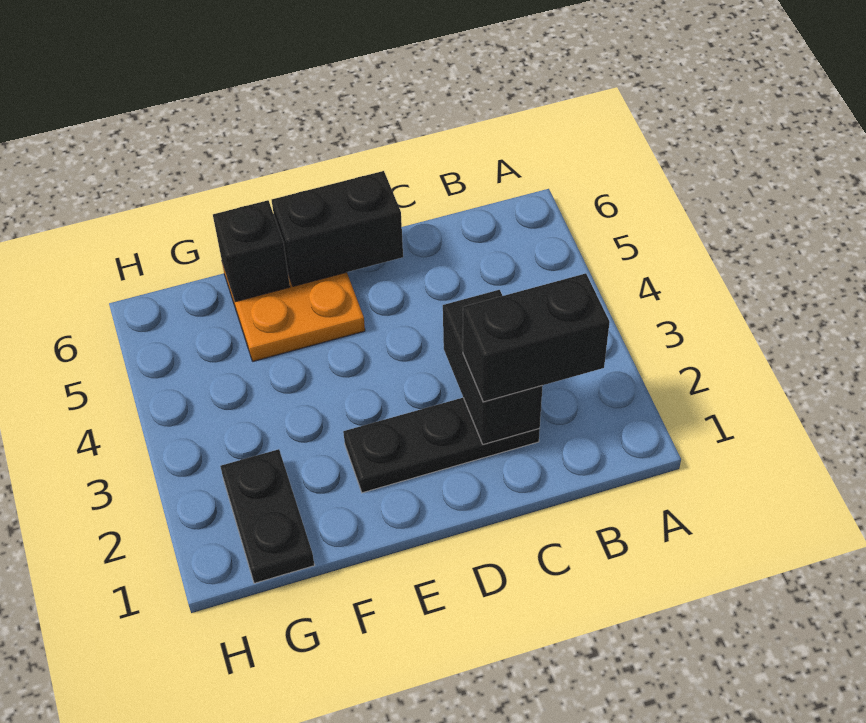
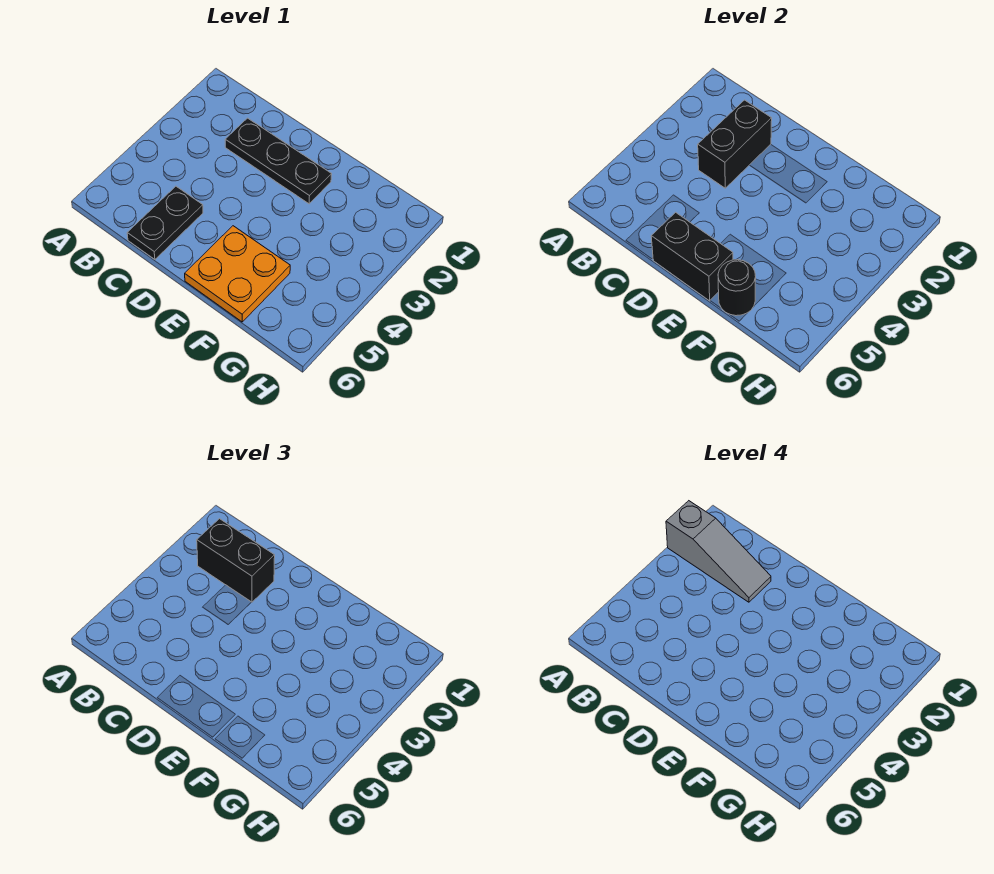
none -> grey 1x3 slope [666,501,771,602]
black 1x1 brick [213,200,290,302] -> black 1x1 round brick [718,260,756,316]
black 1x2 plate [220,449,314,583] -> black 1x2 plate moved to [127,186,203,259]

